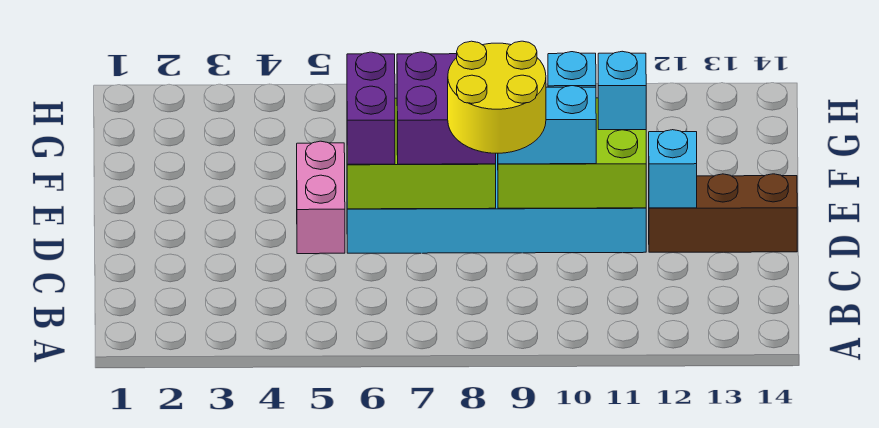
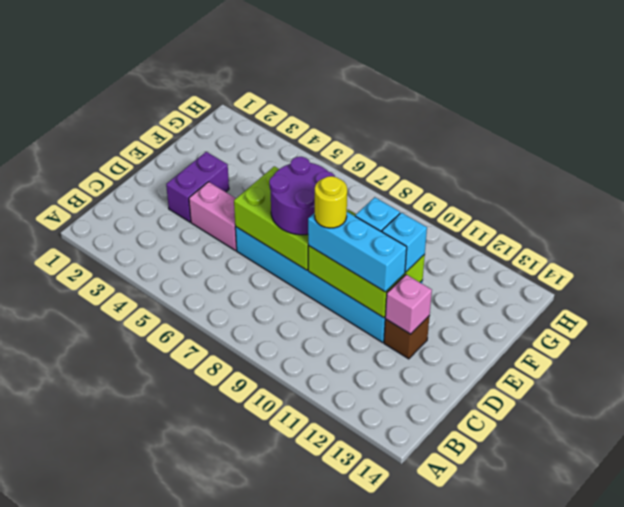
yellow 2x2 round brick [448,41,546,153] -> yellow 1x1 round brick [315,176,347,228]
pink 1x2 brick [297,141,345,254] -> pink 1x2 brick turned to [189,182,237,251]
purple 1x2 brick [347,52,395,164] -> purple 1x2 brick moved to [166,152,229,222]
purple 2x2 brick [397,52,496,164] -> purple 2x2 round brick [269,157,335,235]
cyan 1x2 brick [498,86,596,164] -> cyan 1x3 brick [308,212,407,292]
brown 1x3 brick [649,174,797,252] -> brown 1x1 brick [384,316,429,359]
cyan 1x1 brick [649,130,697,208] -> pink 1x1 brick [385,275,432,334]

